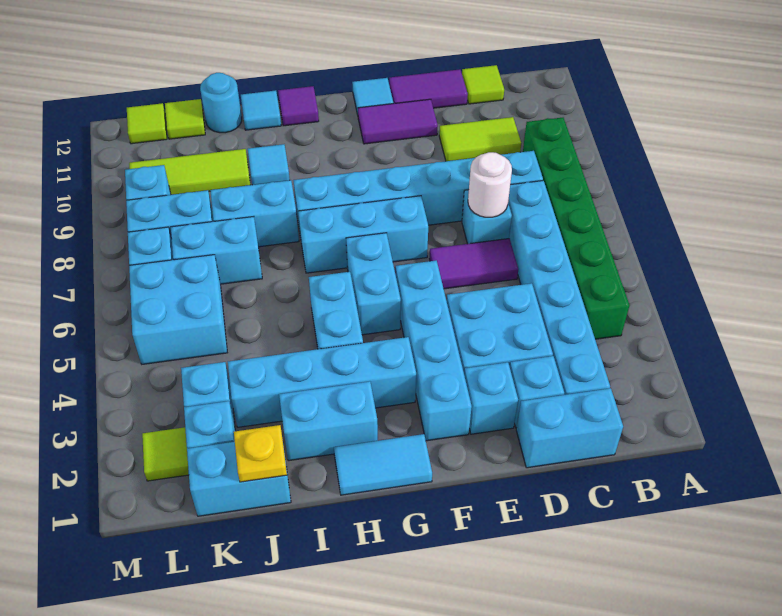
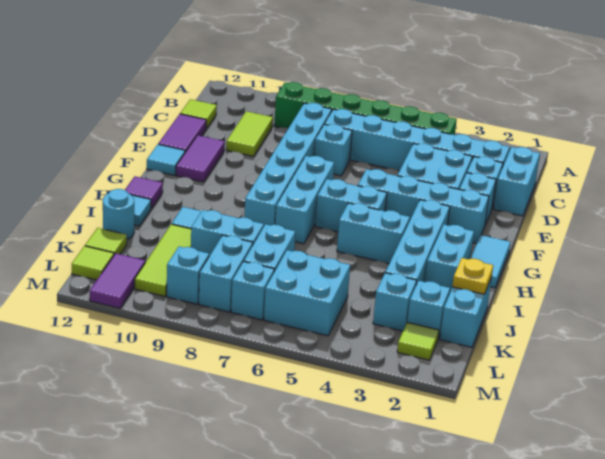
purple 1x2 tile [430,239,518,289] -> purple 1x2 tile moved to [90,253,145,308]
white 1x1 round brick [468,152,512,217] -> none
cyan 1x2 brick [210,180,299,247] -> cyan 1x2 brick turned to [191,210,264,256]

